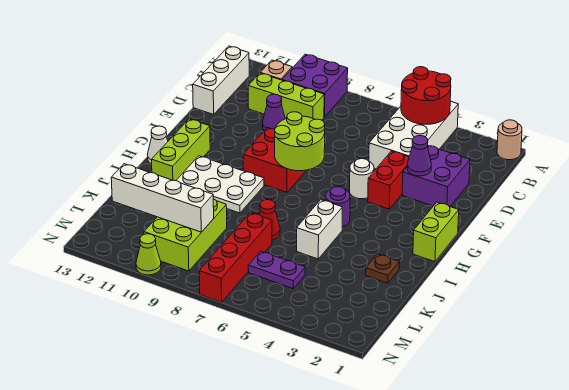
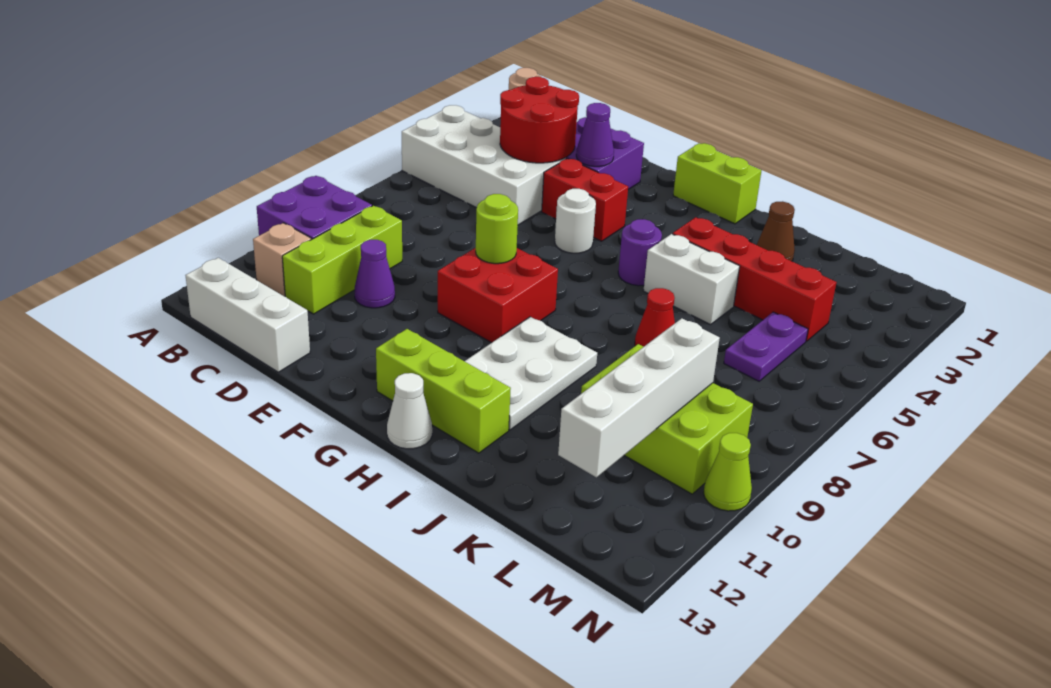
red 2x2 round brick [401,67,451,124] -> red 2x2 round brick moved to [500,77,579,163]
lime 2x2 round brick [275,112,325,171] -> lime 1x1 round brick [476,194,518,264]
brown 1x1 plate [366,254,400,283] -> brown 1x1 cone [757,201,795,261]
red 1x4 brick [199,213,272,302] -> red 1x4 brick moved to [673,217,837,341]

